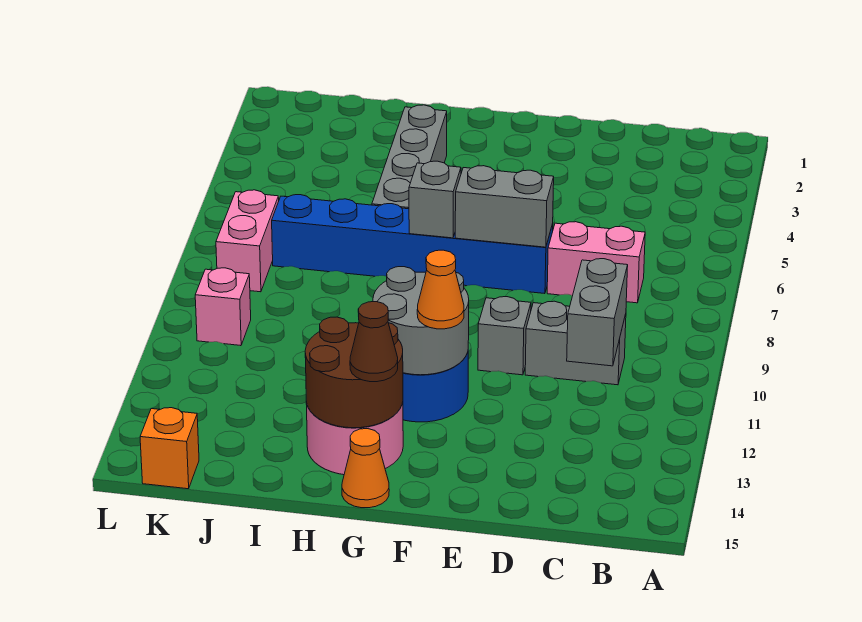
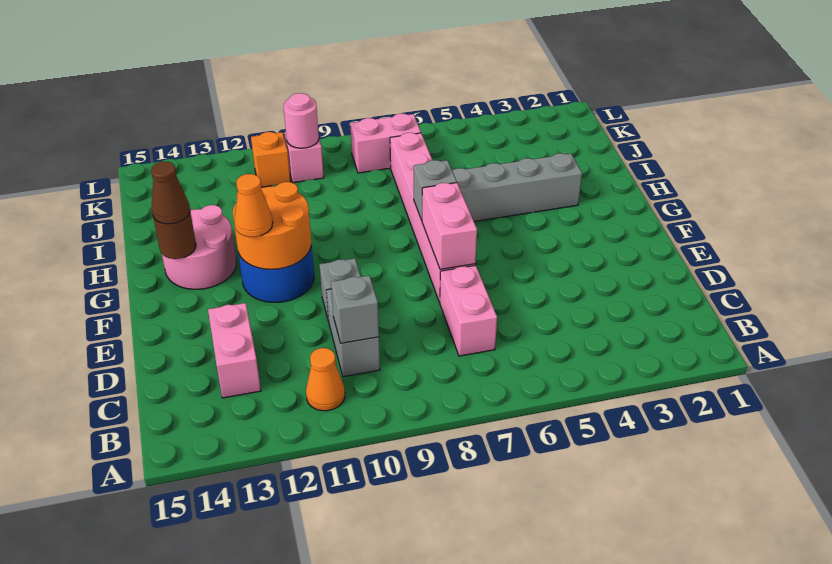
grey 1x2 brick [567,259,628,366] -> grey 1x1 brick [331,276,379,343]
none -> pink 1x2 brick [208,303,261,398]
blue 1x6 brick [272,195,553,294] -> pink 1x6 brick [390,133,475,302]
grey 1x2 brick [455,166,554,247] -> pink 1x2 brick [422,183,477,270]
grey 2x2 round brick [373,267,469,375] -> orange 2x2 round brick [233,182,311,269]
brown 2x2 round brick [305,317,403,428] -> brown 1x1 round brick [153,212,196,259]
orange 1x1 cone [342,429,389,508] -> orange 1x1 cone moved to [306,348,345,411]
none -> pink 1x1 round brick [284,93,319,148]
orange 1x1 brick [140,408,199,489] -> orange 1x1 brick moved to [251,132,291,187]

